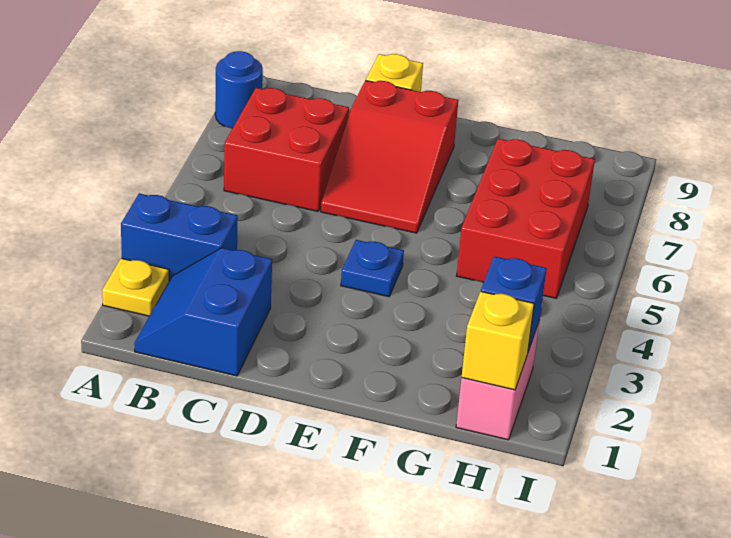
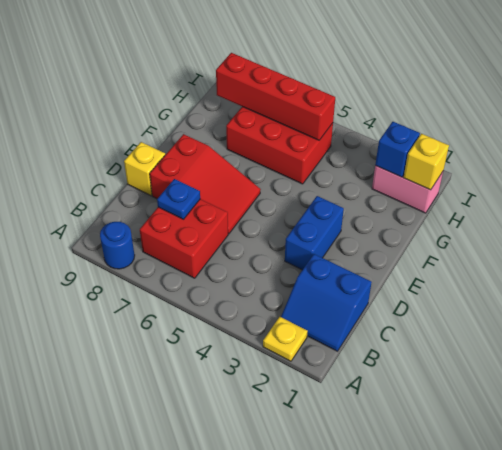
blue 1x2 brick [121,194,238,280] -> blue 1x2 brick moved to [285,196,344,270]
blue 1x1 plate [341,240,404,297] -> blue 1x1 plate moved to [157,179,200,219]
none -> red 1x4 brick [216,53,335,140]

